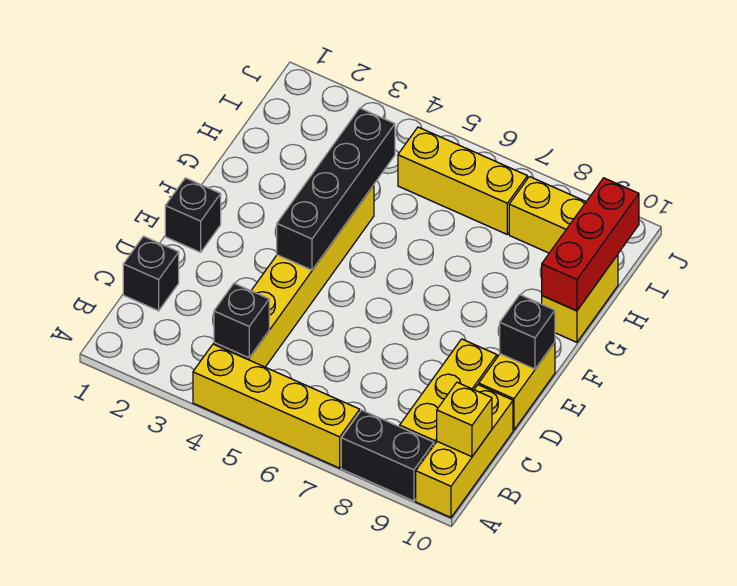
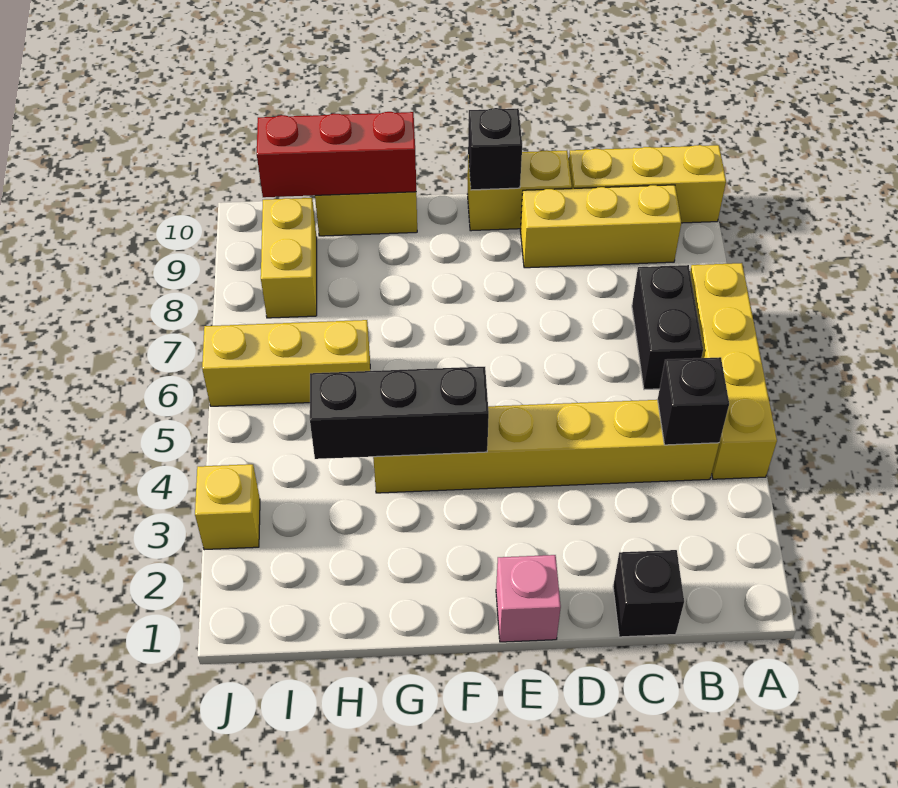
black 1x2 brick [341,410,434,501] -> black 1x2 brick moved to [632,265,703,390]
yellow 1x1 brick [437,382,492,457] -> yellow 1x1 brick moved to [195,464,260,550]
black 1x1 brick [165,178,221,252] -> pink 1x1 brick [496,555,561,642]
black 1x4 brick [277,108,395,270] -> black 1x3 brick [310,367,489,459]
yellow 1x3 brick [398,127,527,234] -> yellow 1x3 brick turned to [202,320,370,406]

